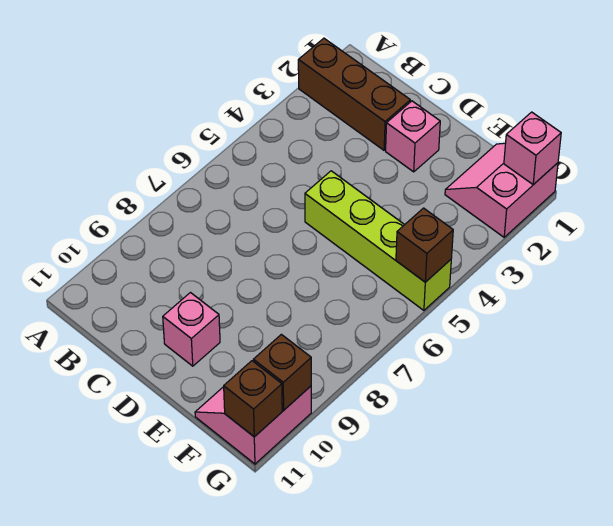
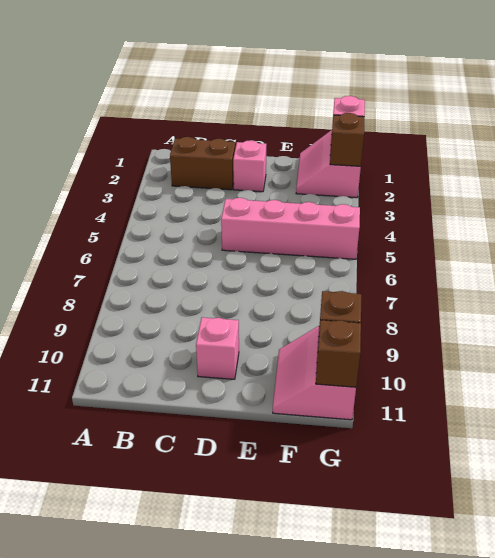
brown 1x3 brick [298,38,410,150] -> brown 1x2 brick [170,137,235,190]
lime 1x4 brick [305,171,451,310] -> pink 1x4 brick [221,198,360,259]
brown 1x1 brick [396,208,453,282] -> brown 1x1 brick moved to [330,113,364,167]

